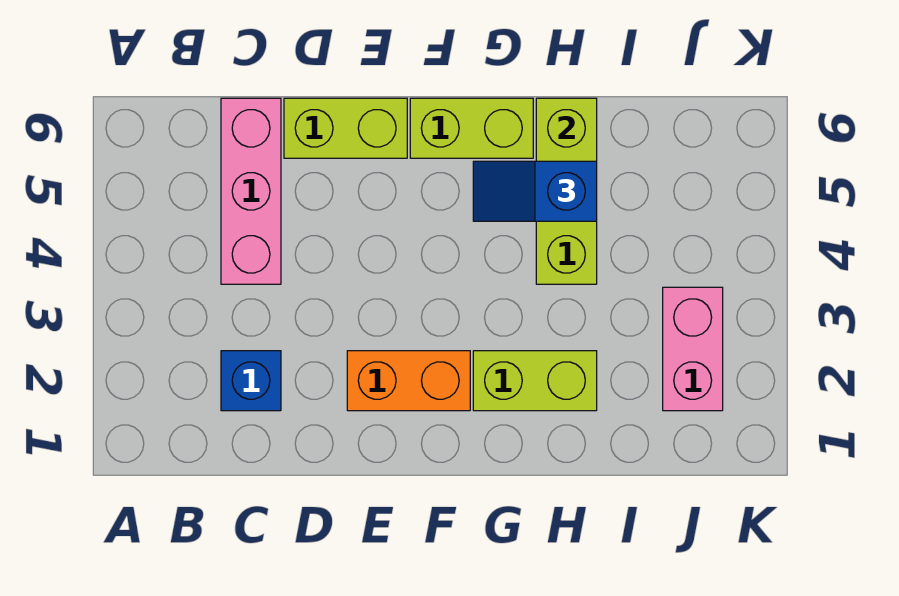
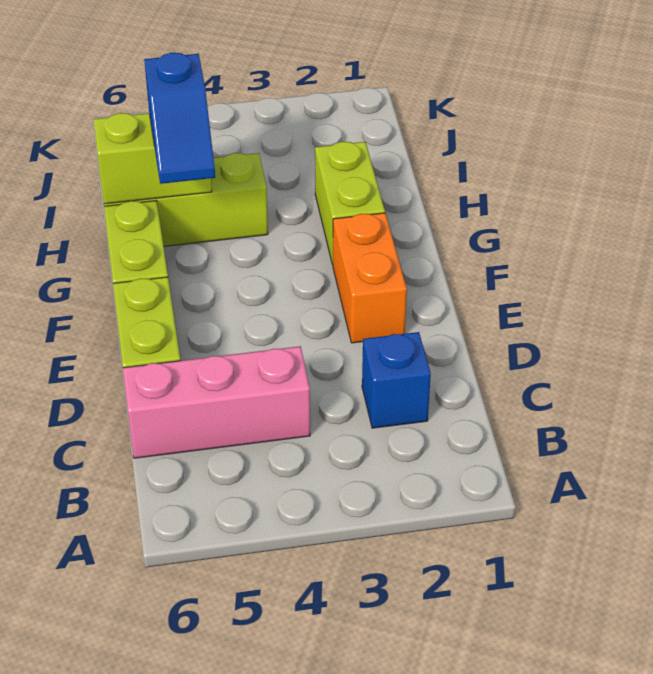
pink 1x2 brick [663,287,723,411] -> none

